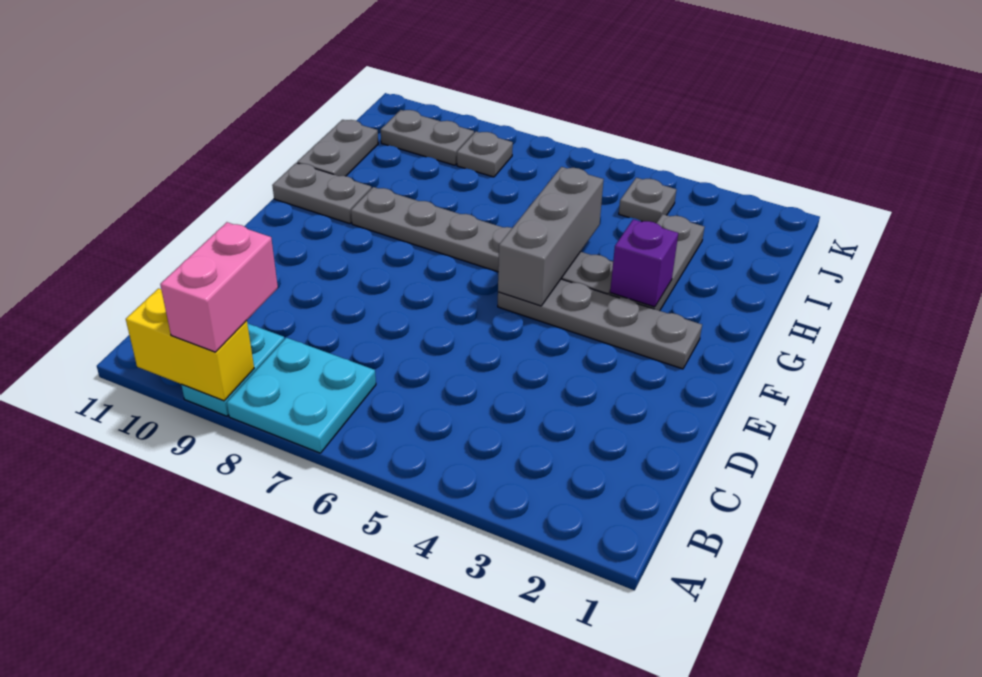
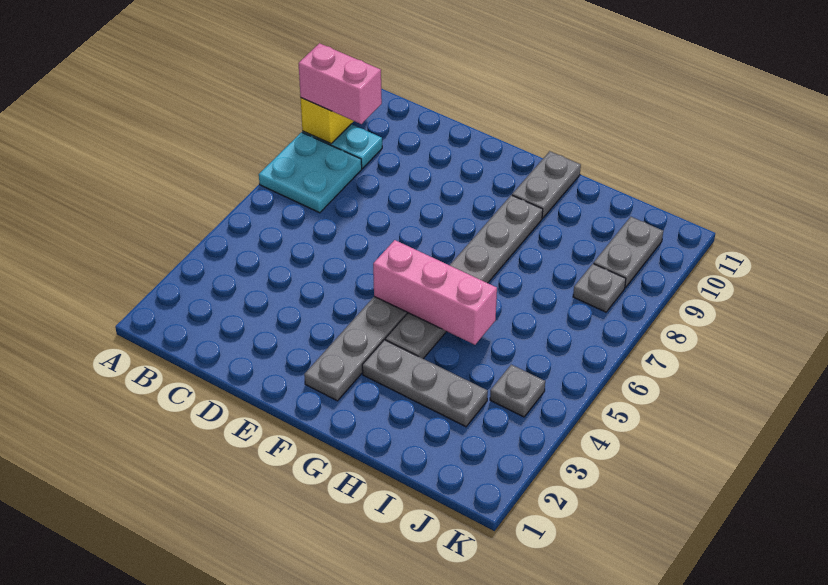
grey 1x3 brick [498,167,604,306] -> pink 1x3 brick [373,240,497,345]
purple 1x1 brick [610,219,678,307] -> none
grey 1x2 plate [297,120,378,176] -> none

